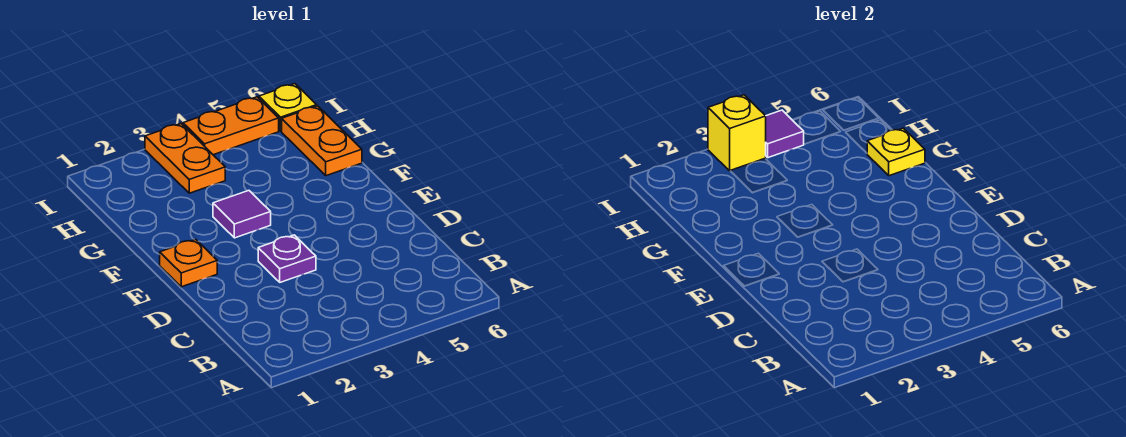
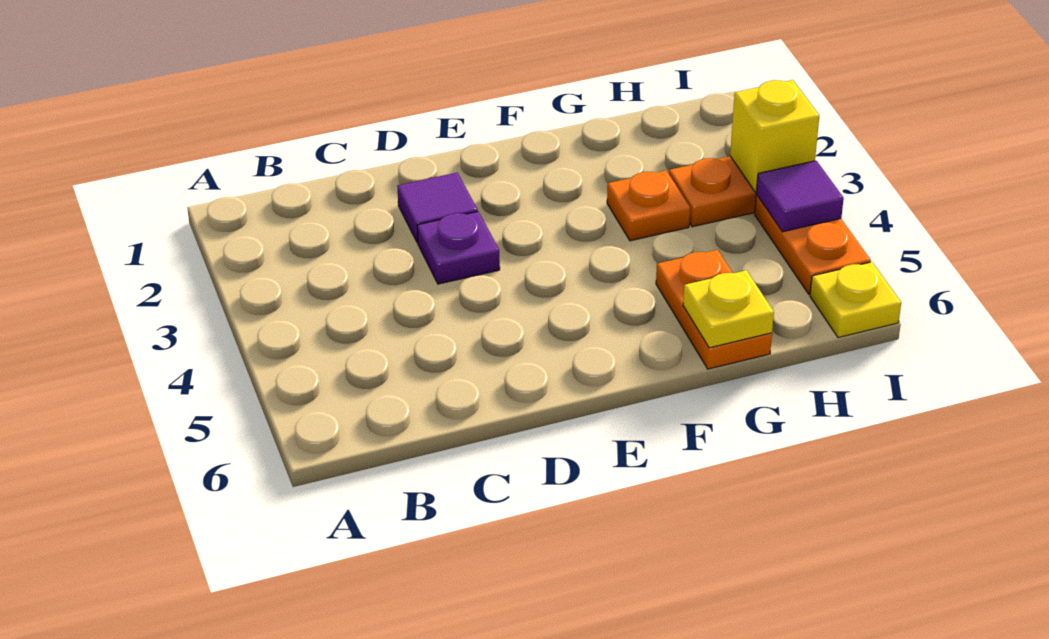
orange 1x1 plate [160,239,217,287] -> orange 1x1 plate moved to [607,170,690,241]
purple 1x1 tile [213,191,271,238] -> purple 1x1 tile moved to [397,173,478,243]
orange 1x2 plate [282,106,362,176] -> orange 1x2 plate turned to [656,250,772,369]

